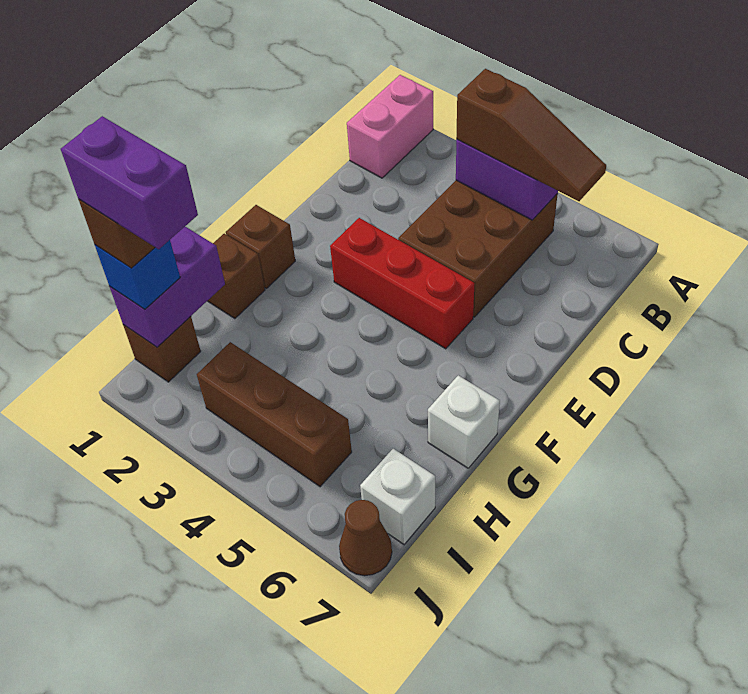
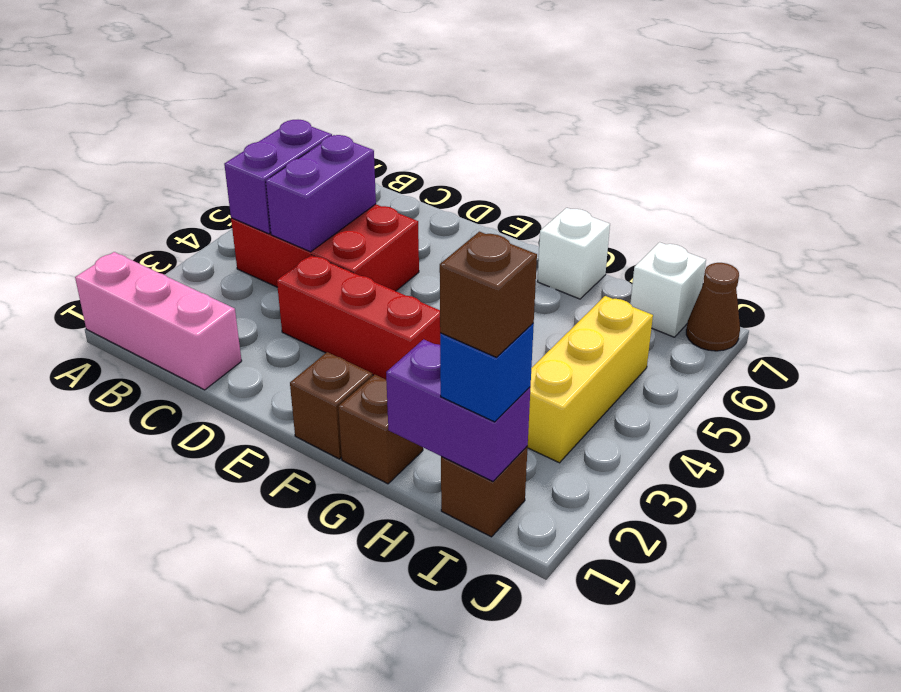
pink 1x2 brick [347,75,433,178] -> pink 1x3 brick [75,252,242,390]
brown 2x3 brick [398,180,558,317] -> red 2x3 brick [231,204,419,291]
brown 1x3 slope [456,69,606,201] -> none
red 1x3 brick [330,218,475,349] -> red 1x3 brick turned to [277,255,440,380]
purple 1x2 brick [61,116,198,249] -> purple 1x2 brick moved to [266,135,376,252]
brown 1x3 brick [197,342,352,487] -> yellow 1x3 brick [528,296,653,463]

